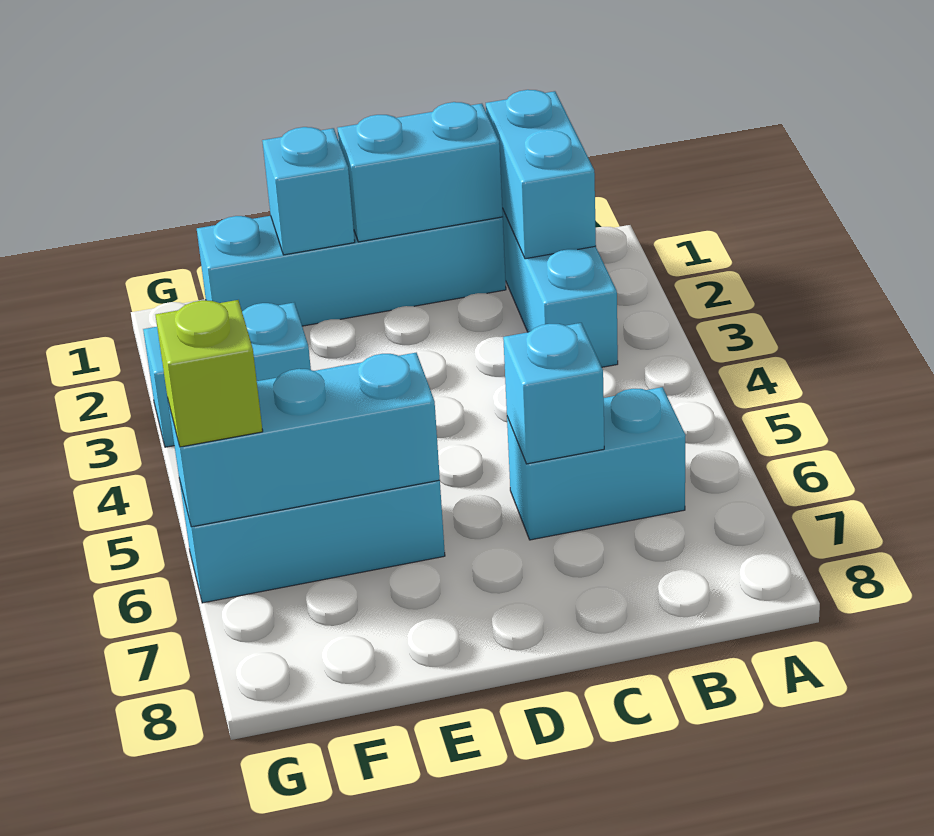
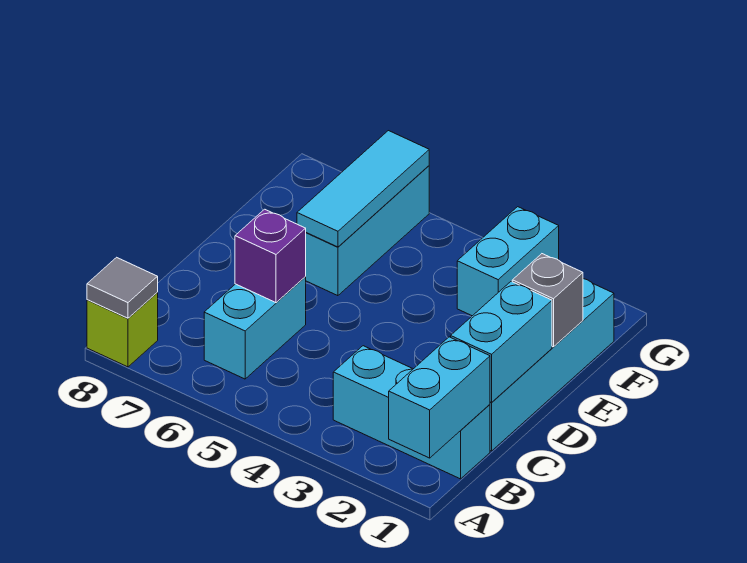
none -> grey 1x1 tile [87,257,158,318]
cyan 1x2 brick [486,90,596,259] -> cyan 1x2 brick turned to [389,337,490,458]
cyan 1x1 brick [503,323,604,464] -> purple 1x1 brick [235,209,306,303]
cyan 1x1 brick [262,127,355,255] -> grey 1x1 brick [512,254,583,347]
cyan 1x3 brick [168,353,440,527] -> cyan 1x3 tile [297,131,429,247]
lime 1x1 brick [156,300,263,447] -> lime 1x1 brick moved to [87,293,158,367]

